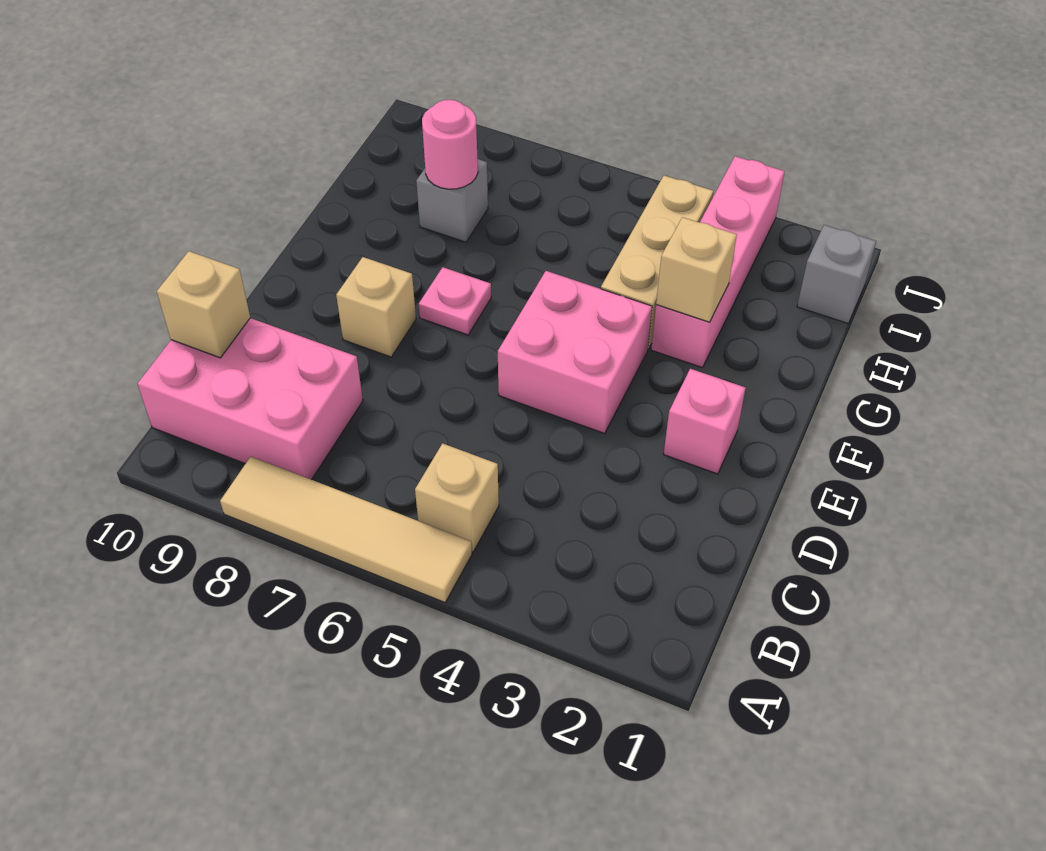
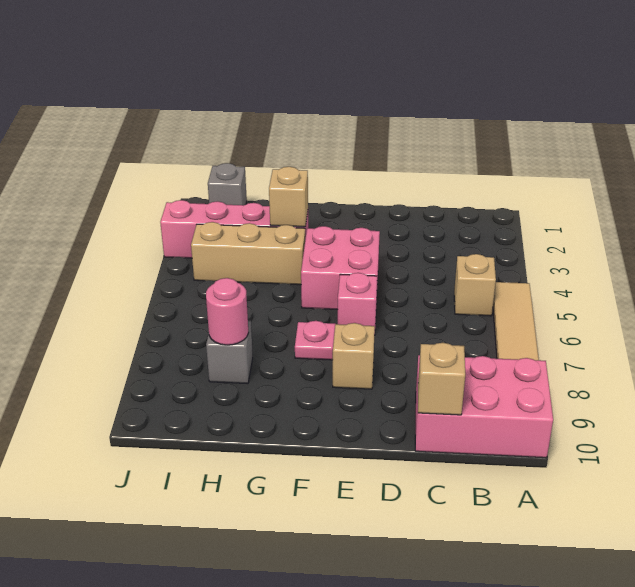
pink 2x3 brick [138,318,363,480] -> pink 2x3 brick turned to [415,355,553,458]
pink 1x1 brick [664,369,746,474] -> pink 1x1 brick moved to [338,273,377,336]

